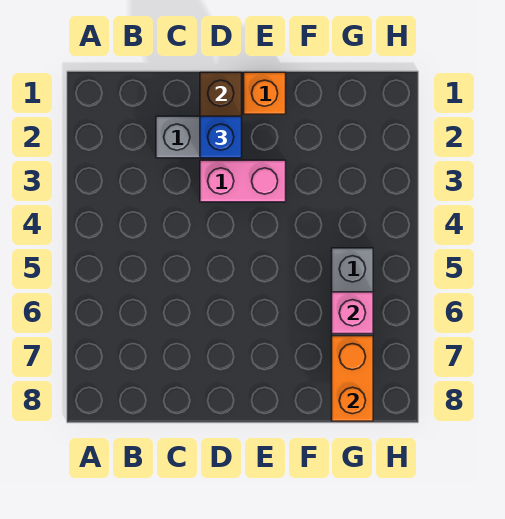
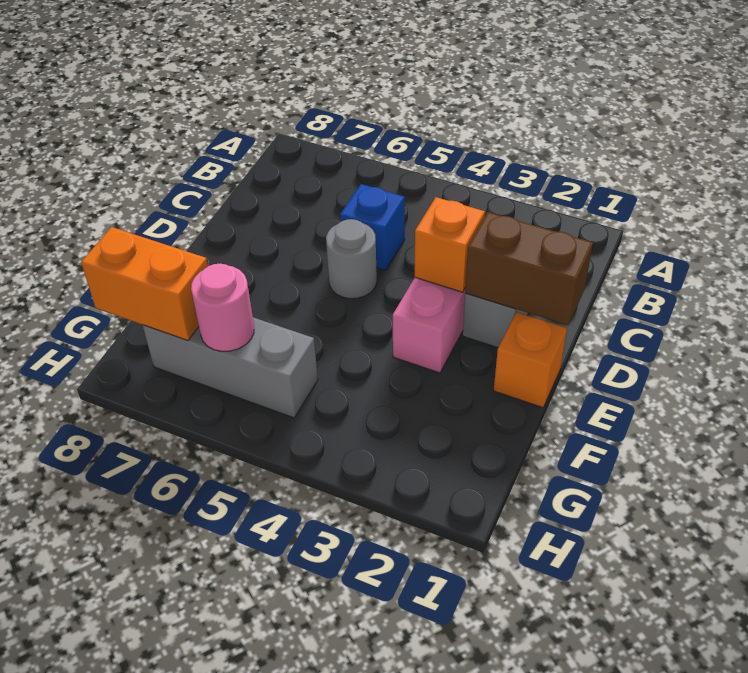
blue 1x1 brick [200,116,242,158] -> blue 1x1 brick moved to [340,184,405,270]
none -> orange 1x1 brick [415,197,485,292]
none -> grey 1x1 round brick [326,219,377,299]
pink 1x1 brick [332,292,373,334] -> pink 1x1 round brick [191,264,254,351]

